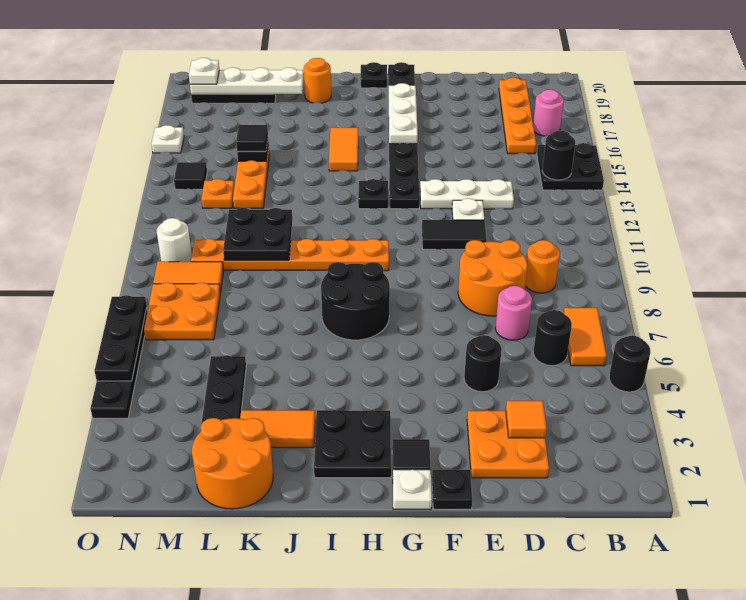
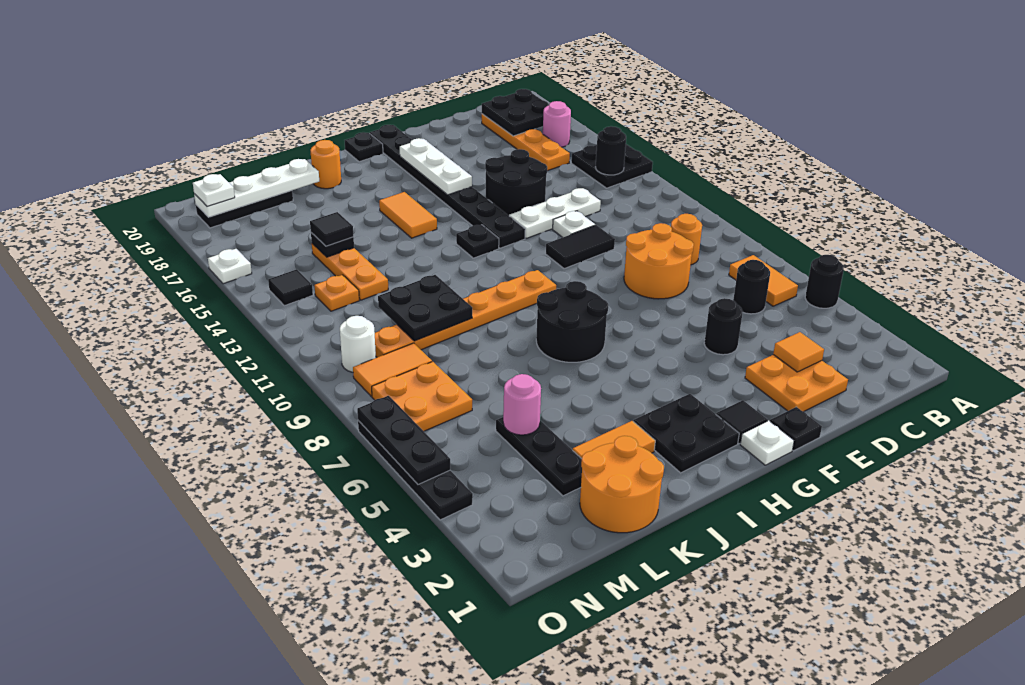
none -> black 2x2 plate [482,89,549,136]
pink 1x1 round brick [495,286,532,340] -> pink 1x1 round brick moved to [503,374,541,435]
none -> black 2x2 round brick [485,149,547,216]

